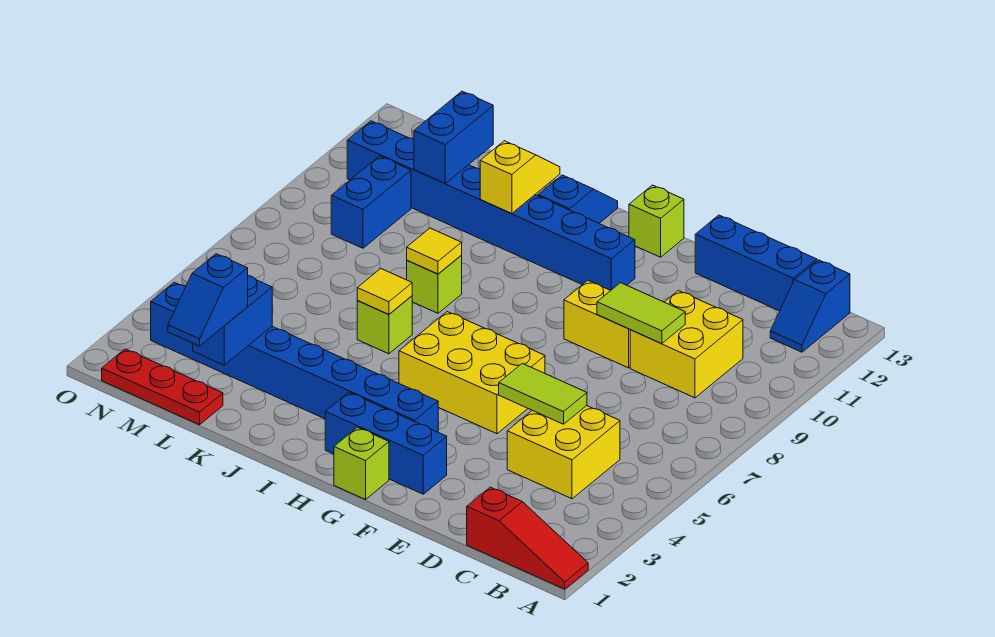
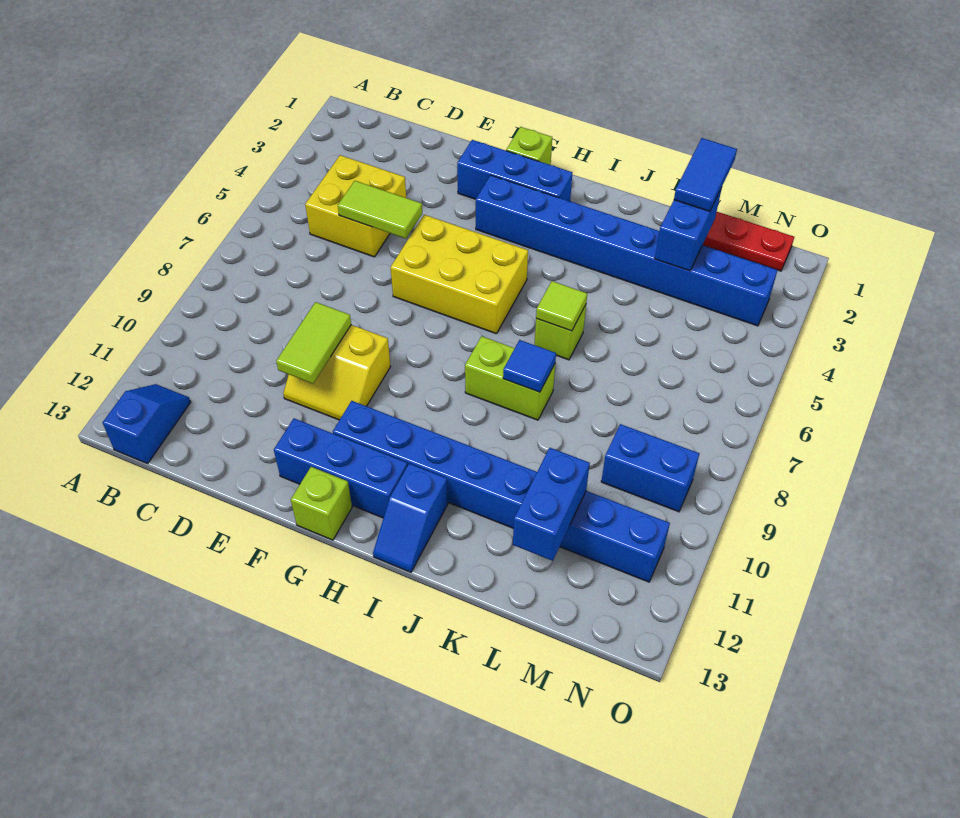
red 1x3 slope [467,487,588,589] -> none
yellow 2x2 brick [630,291,743,398] -> none
blue 1x3 brick [695,215,817,311] -> blue 1x3 brick moved to [274,418,407,518]
lime 1x2 tile [597,283,685,344] -> lime 1x2 tile turned to [276,302,351,383]
yellow 1x1 tile [357,269,412,315] -> lime 1x1 tile [536,281,587,331]
lime 1x1 brick [407,256,462,313] -> lime 1x2 brick [465,336,555,420]
yellow 1x1 tile [407,228,462,274] -> blue 1x1 tile [503,340,556,392]
yellow 1x2 slope [480,141,560,213] -> none
blue 1x2 slope [168,254,248,346] -> blue 1x2 tile [674,138,737,211]
blue 1x2 brick [331,156,411,248] -> blue 1x2 brick turned to [601,424,700,512]

